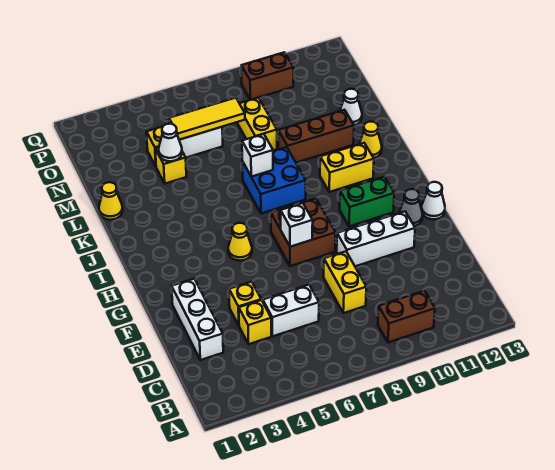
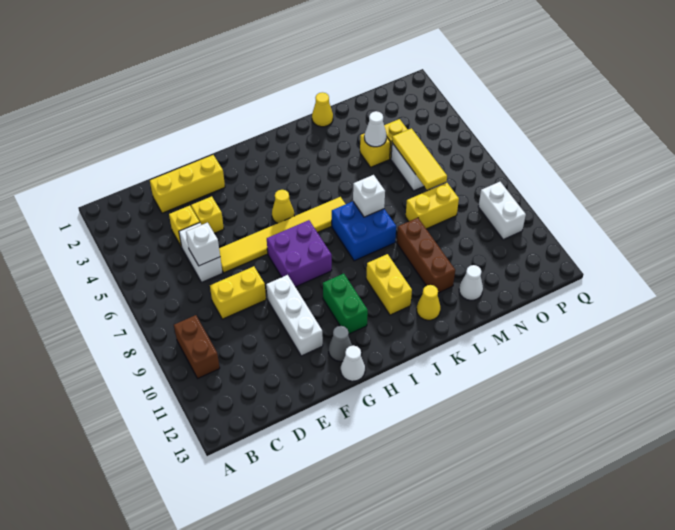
white 1x3 brick [172,279,223,360] -> yellow 1x3 brick [150,155,225,213]
none -> yellow 1x6 tile [219,197,345,273]
brown 2x2 brick [271,198,336,266] -> purple 2x2 brick [267,220,332,287]
white 1x1 brick [281,203,313,247] -> white 1x1 brick moved to [186,223,220,266]
brown 1x2 brick [241,52,293,100] -> white 1x2 brick [478,182,526,240]

